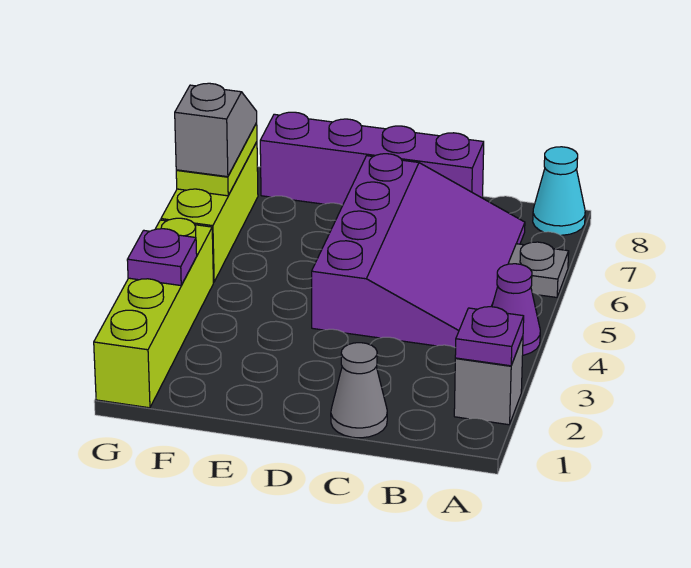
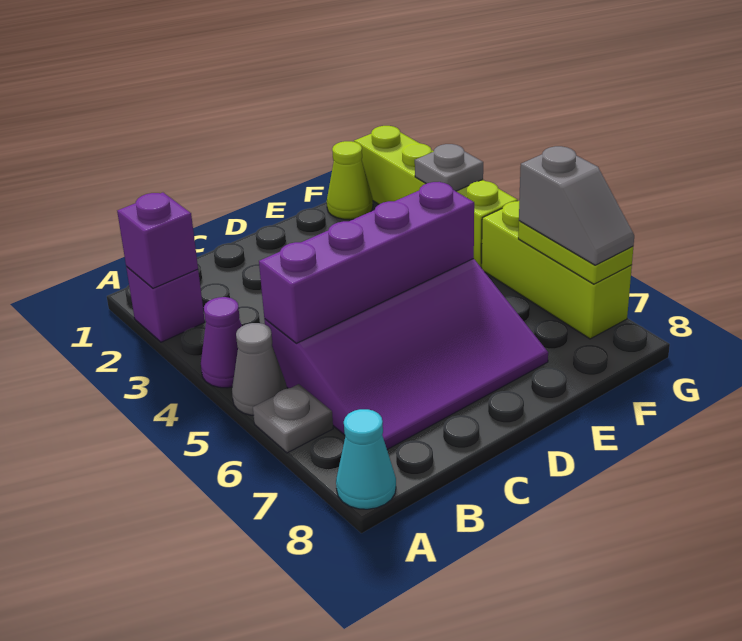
grey 1x1 brick [454,337,523,425] -> purple 1x1 brick [126,266,205,342]
purple 1x1 plate [455,307,524,366] -> purple 1x1 brick [117,193,198,288]
purple 3x4 slope [312,154,525,348] -> purple 3x4 slope turned to [264,259,548,450]
grey 1x1 cone [331,343,387,438] -> grey 1x1 cone moved to [232,323,287,415]
purple 1x4 brick [260,112,484,205] -> purple 1x4 brick moved to [259,182,474,343]
none -> lime 1x1 cone [327,141,373,220]
purple 1x1 plate [127,229,197,285] -> grey 1x1 plate [415,144,483,191]

